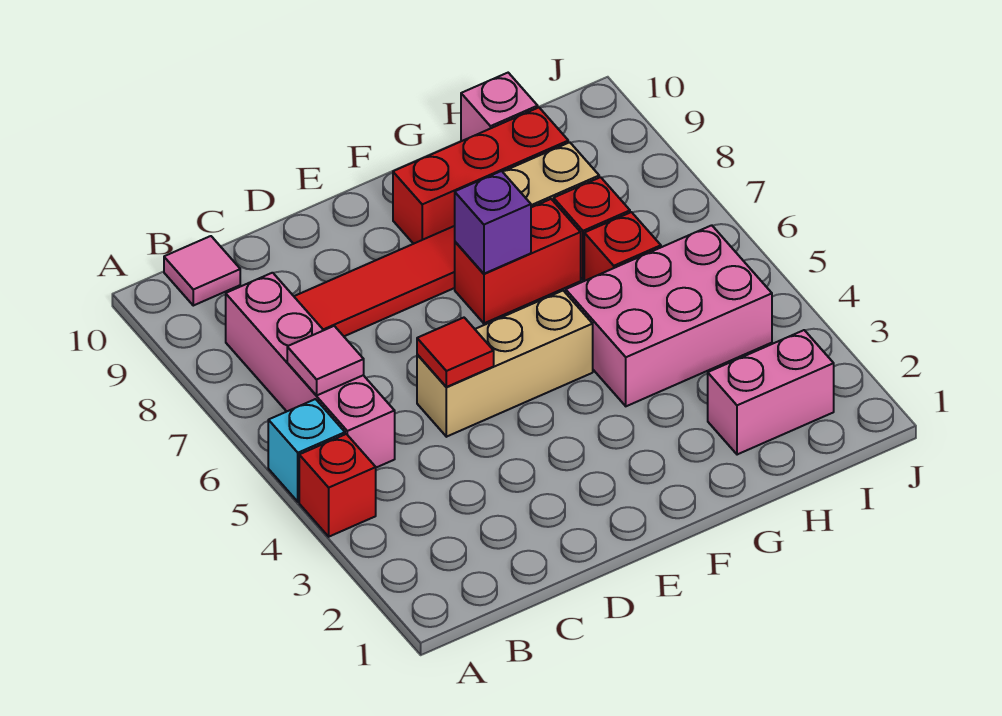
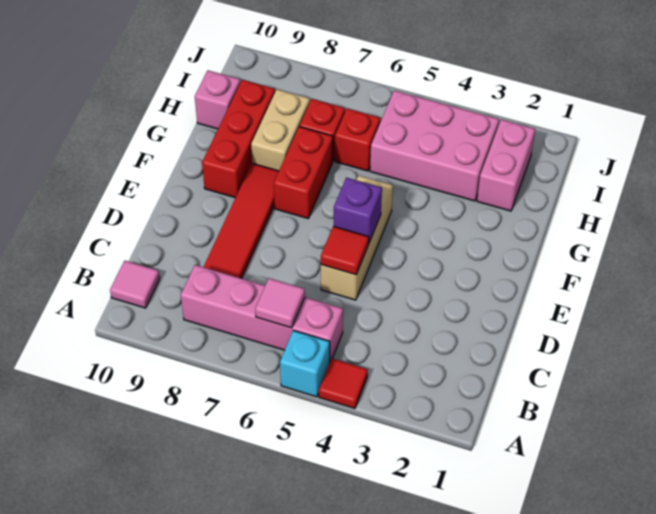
red 1x1 brick [299,434,376,537] -> red 1x1 tile [319,359,368,408]
purple 1x1 brick [455,171,531,274] -> purple 1x1 brick moved to [334,178,382,243]
pink 2x3 brick [566,225,772,406] -> pink 2x3 brick turned to [370,91,499,201]

